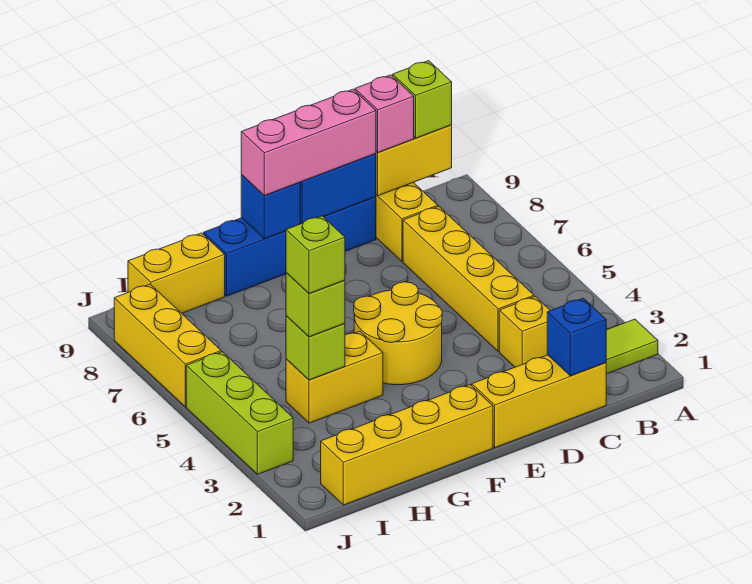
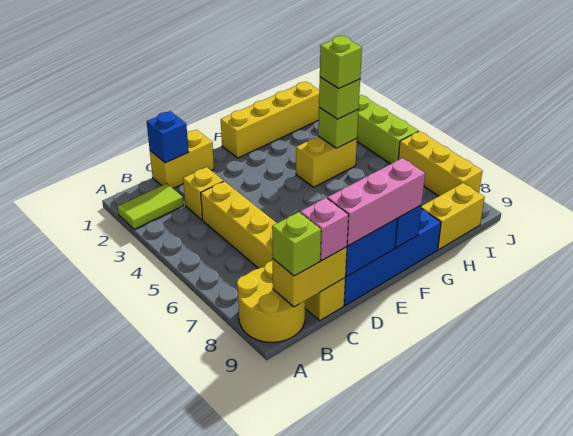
yellow 1x3 brick [472,355,606,448] -> yellow 1x2 brick [150,130,214,188]
yellow 2x2 round brick [354,282,442,385] -> yellow 2x2 round brick moved to [237,261,305,342]

